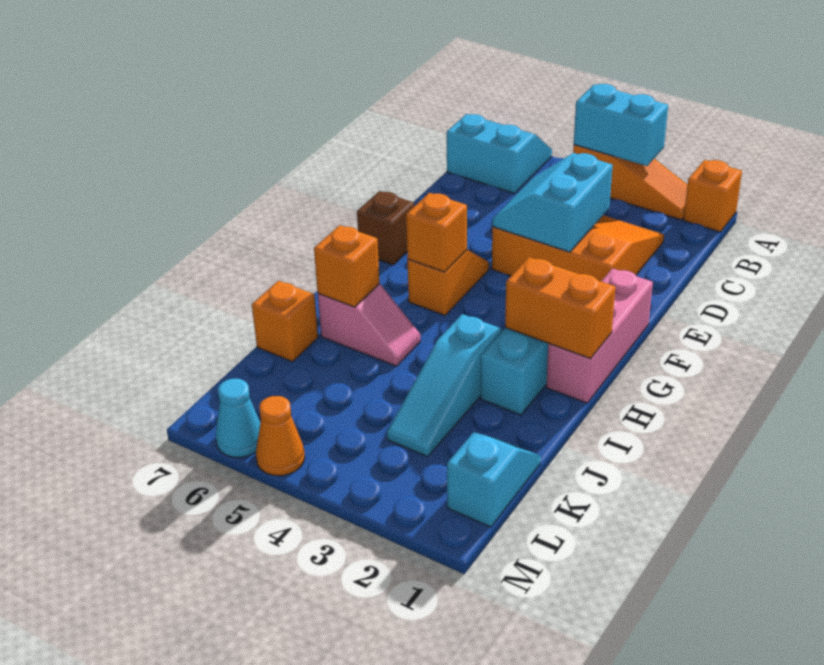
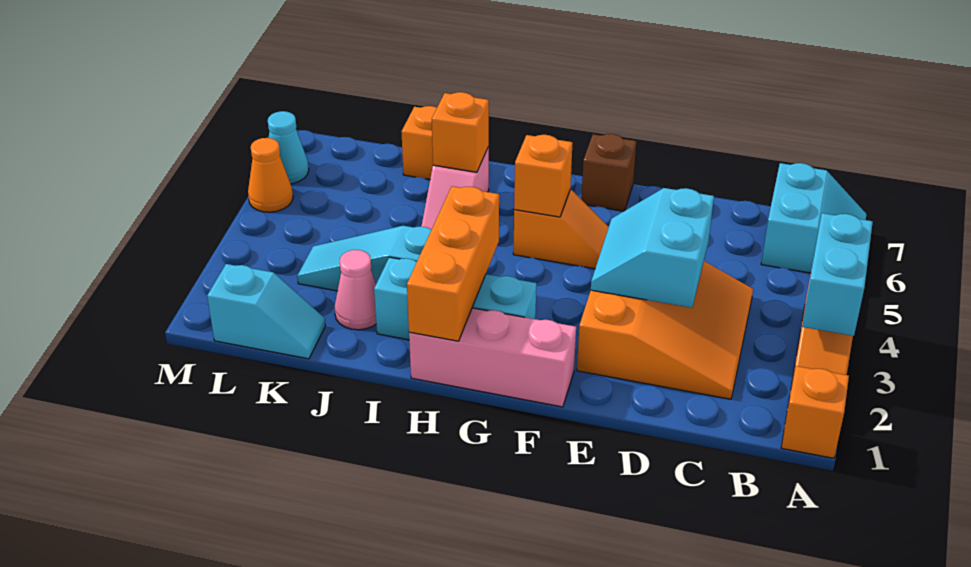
cyan 2x2 slope [492,153,613,252] -> cyan 2x2 slope turned to [591,188,714,308]
orange 1x2 brick [505,257,615,359] -> orange 1x3 brick [407,186,499,341]
none -> pink 1x1 cone [335,250,376,330]

